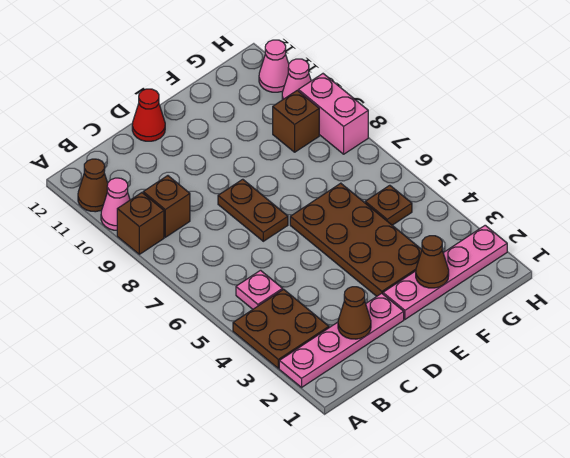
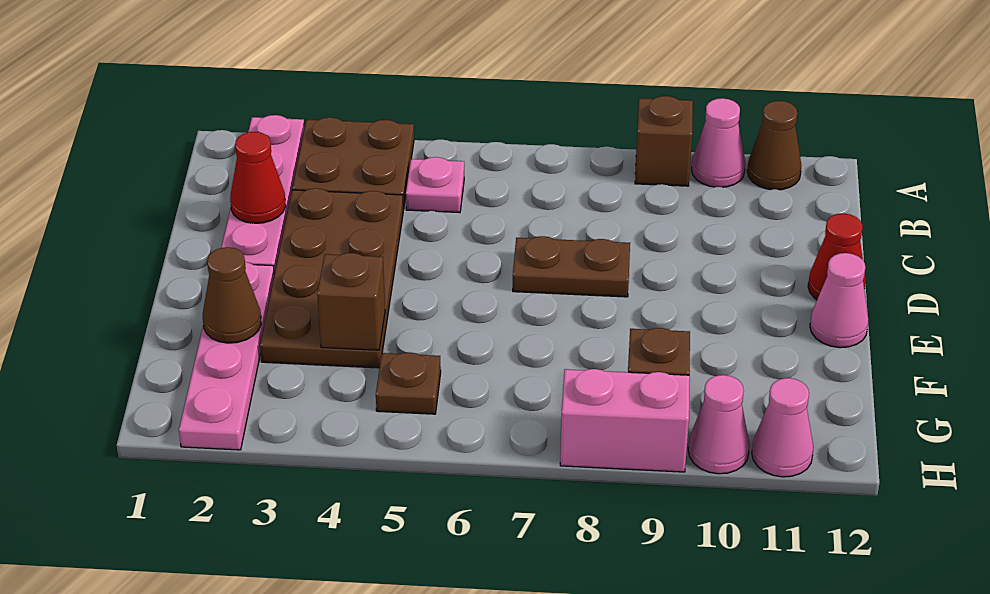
brown 1x1 brick [143,176,190,237] -> brown 1x1 brick moved to [317,253,385,350]
brown 1x1 cone [338,287,371,339] -> red 1x1 cone [230,132,286,223]
brown 2x4 plate [290,183,422,296] -> brown 2x4 plate turned to [260,188,403,368]
none -> pink 1x1 cone [810,253,868,348]

